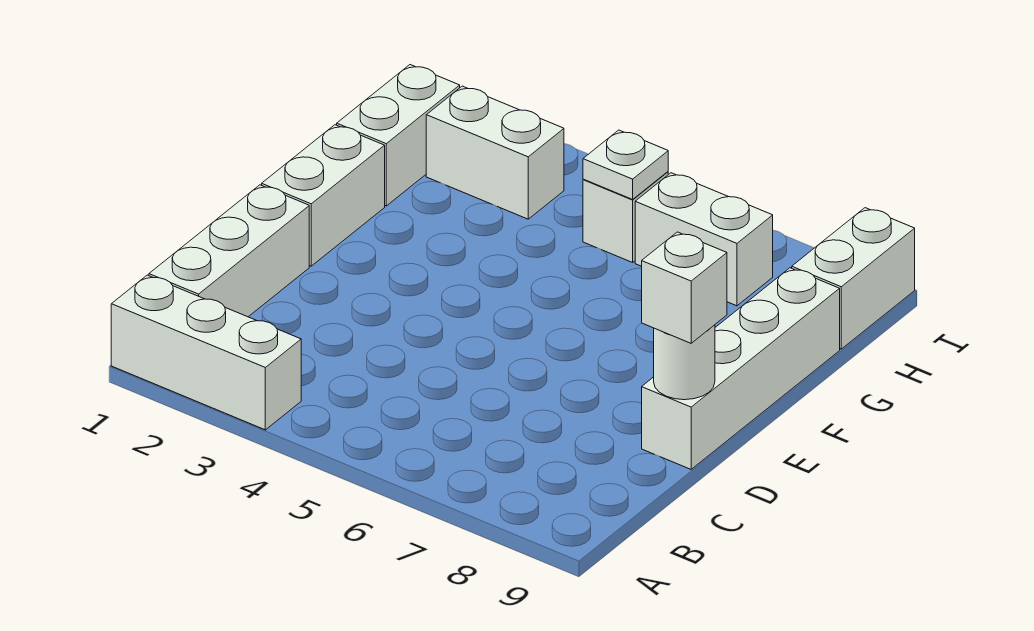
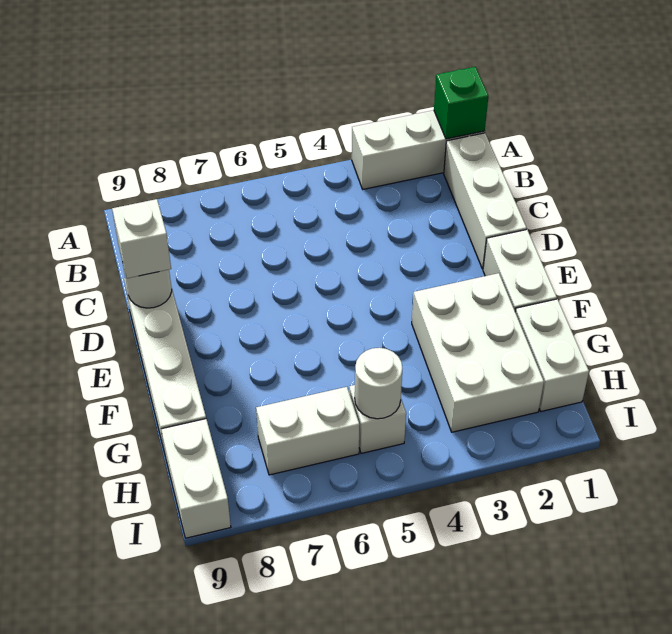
none -> green 1x1 brick [434,67,488,139]
white 1x2 brick [426,86,564,219] -> white 2x3 brick [412,273,544,432]
white 1x1 plate [583,130,668,199] -> white 1x1 round brick [355,348,402,419]

